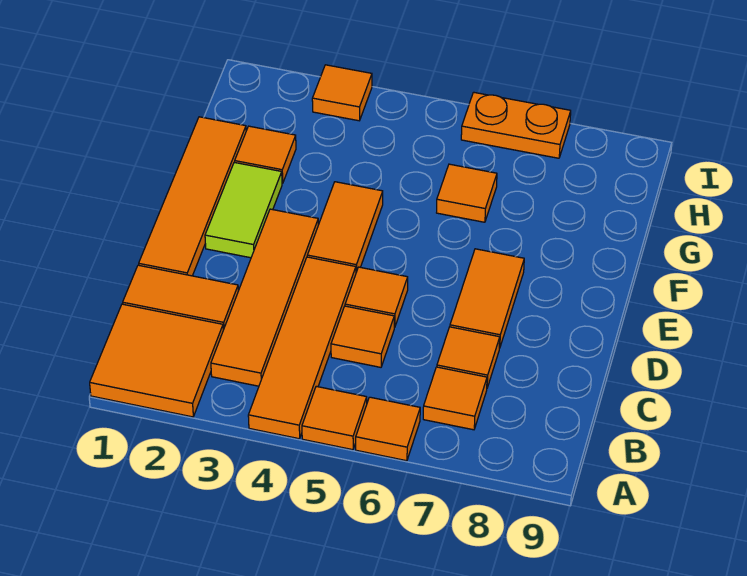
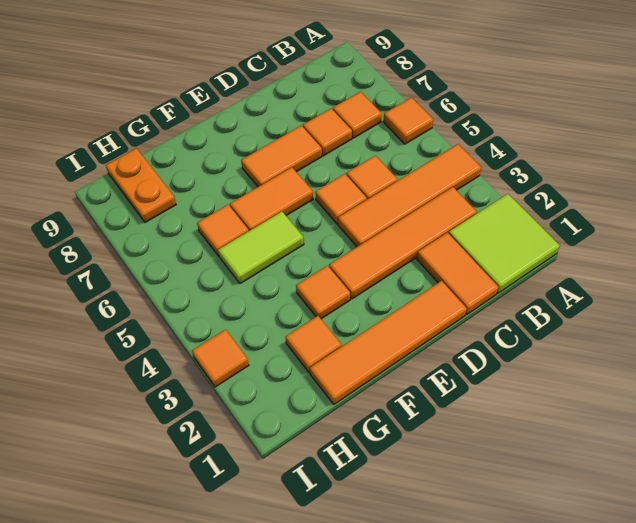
orange 2x2 tile [90,304,223,417] -> lime 2x2 tile [449,194,560,293]
orange 1x1 tile [302,386,367,450] -> orange 1x1 tile moved to [296,266,350,319]
lime 1x2 tile [205,162,282,258] -> lime 1x2 tile moved to [218,212,304,284]
orange 1x2 tile [307,182,383,272] -> orange 1x2 tile moved to [230,167,313,231]
orange 1x2 plate [461,92,571,158] -> orange 1x2 plate moved to [106,148,176,222]

